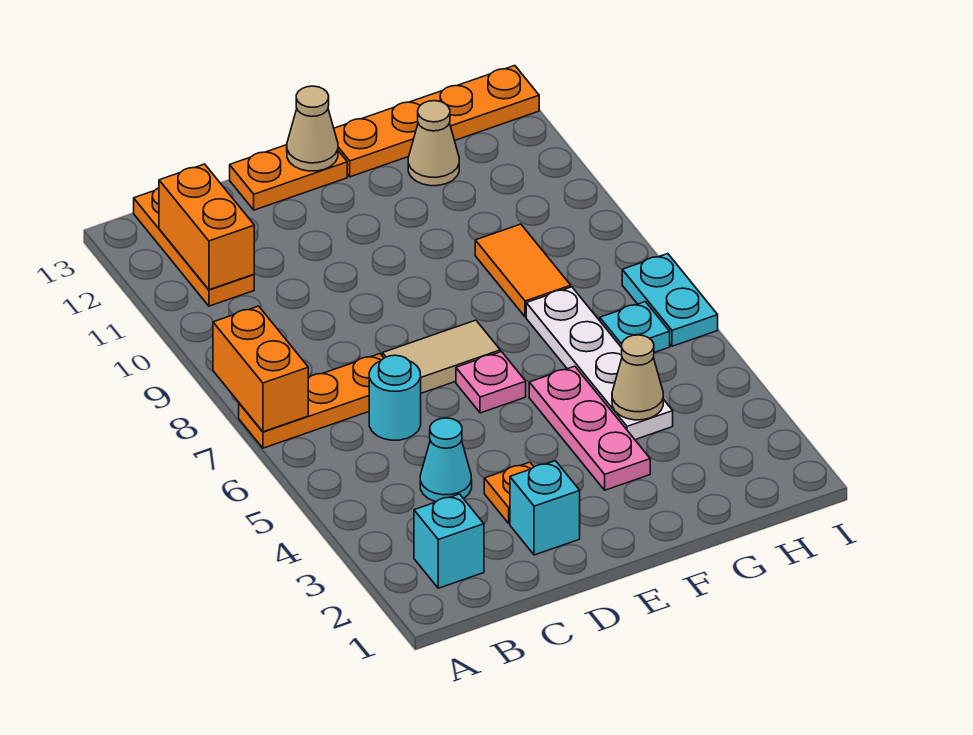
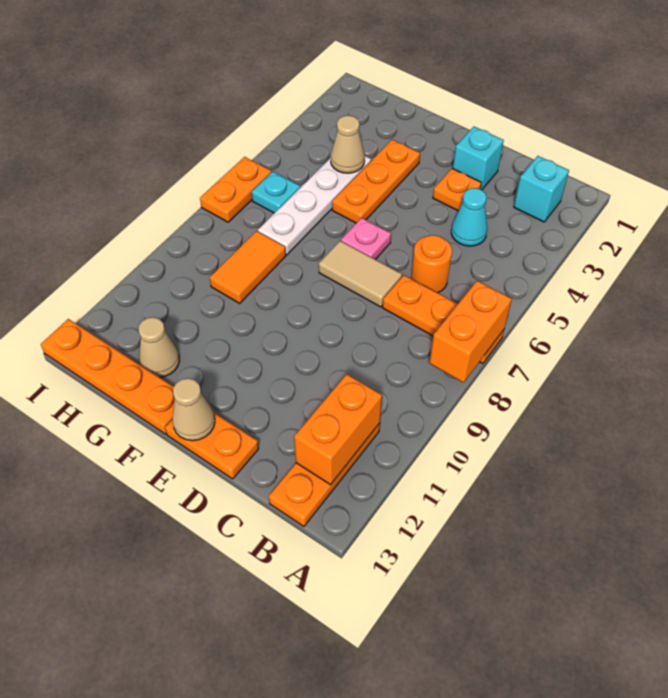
cyan 1x1 round brick [369,355,421,440] -> orange 1x1 round brick [411,235,452,293]
pink 1x3 plate [529,366,650,490] -> orange 1x3 plate [332,139,420,223]
cyan 1x2 plate [622,254,718,346] -> orange 1x2 plate [200,157,271,222]

